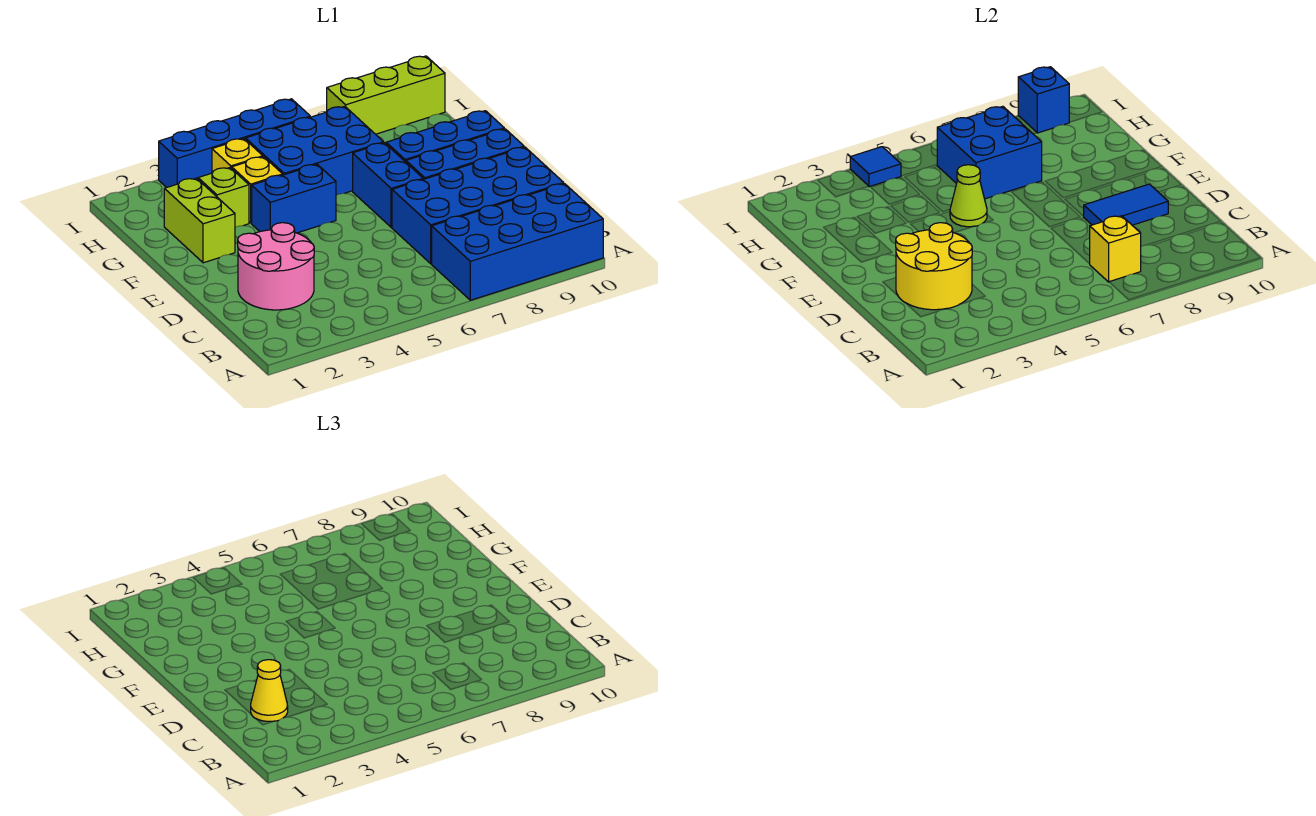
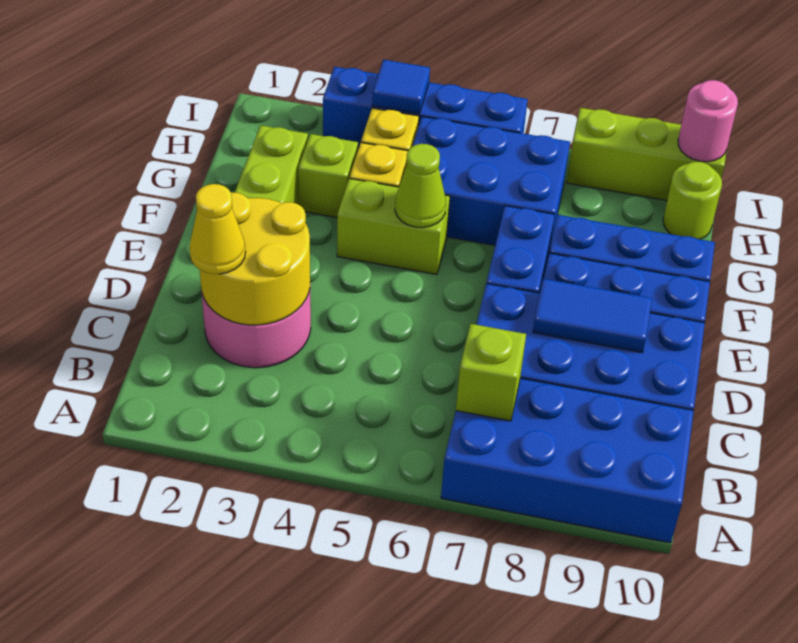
yellow 1x1 brick [1090,216,1141,282] -> lime 1x1 brick [456,324,526,421]
blue 1x2 brick [252,164,336,233] -> lime 1x2 brick [337,178,450,274]
blue 2x2 brick [937,106,1042,199] -> none
none -> lime 1x1 round brick [663,162,722,239]
blue 1x1 brick [1018,67,1069,133] -> none
none -> pink 1x1 round brick [678,80,738,162]

